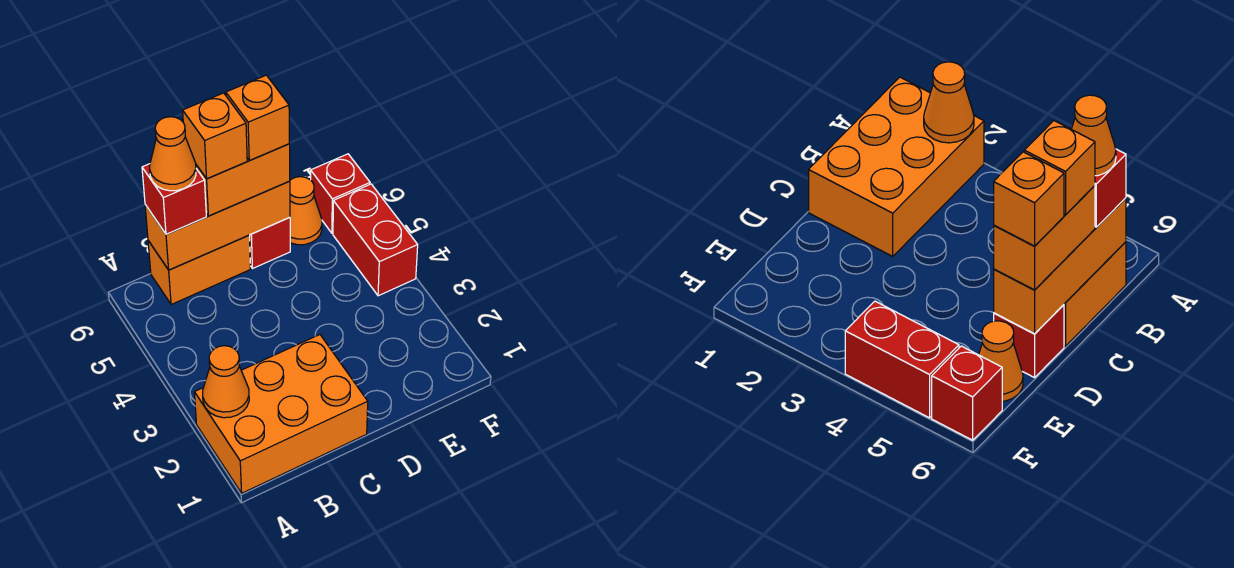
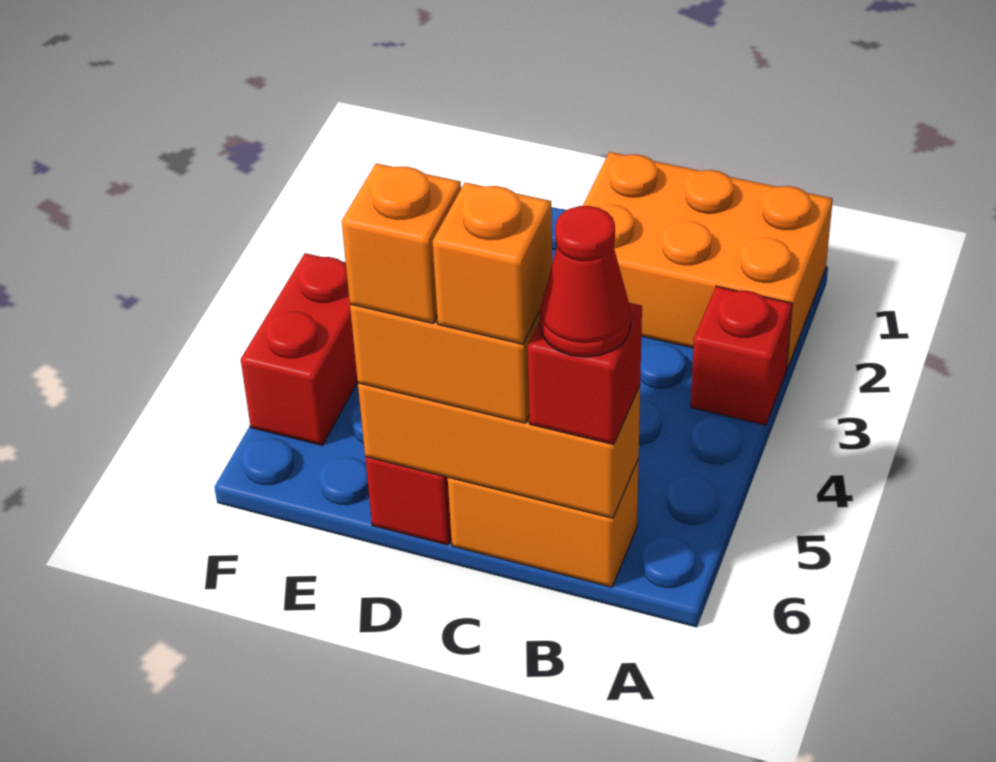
orange 1x1 cone [203,346,249,418] -> none
orange 1x1 cone [150,117,196,191] -> red 1x1 cone [540,206,631,357]
orange 1x1 cone [290,177,322,245] -> none
red 1x1 brick [311,154,370,233] -> red 1x1 brick moved to [691,286,792,425]

